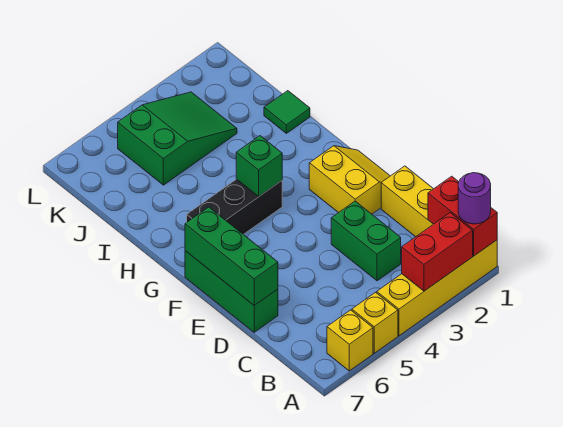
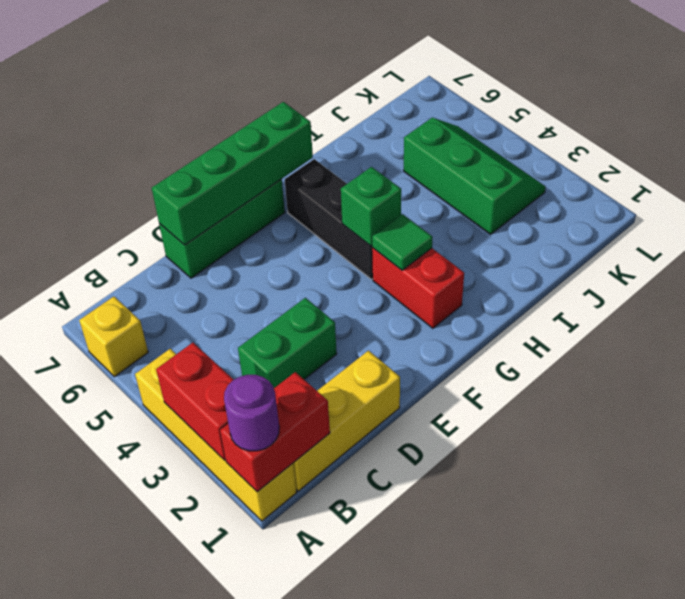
yellow 1x1 brick [352,292,398,353] -> none
green 1x3 brick [185,207,278,305] -> green 1x4 brick [152,102,313,245]
yellow 2x2 slope [309,146,390,214] -> none
none -> red 1x2 brick [372,248,464,328]
green 1x1 tile [264,91,310,133] -> green 1x1 tile moved to [372,214,432,270]
green 2x3 slope [118,92,237,185] -> green 2x3 slope turned to [404,118,546,234]

